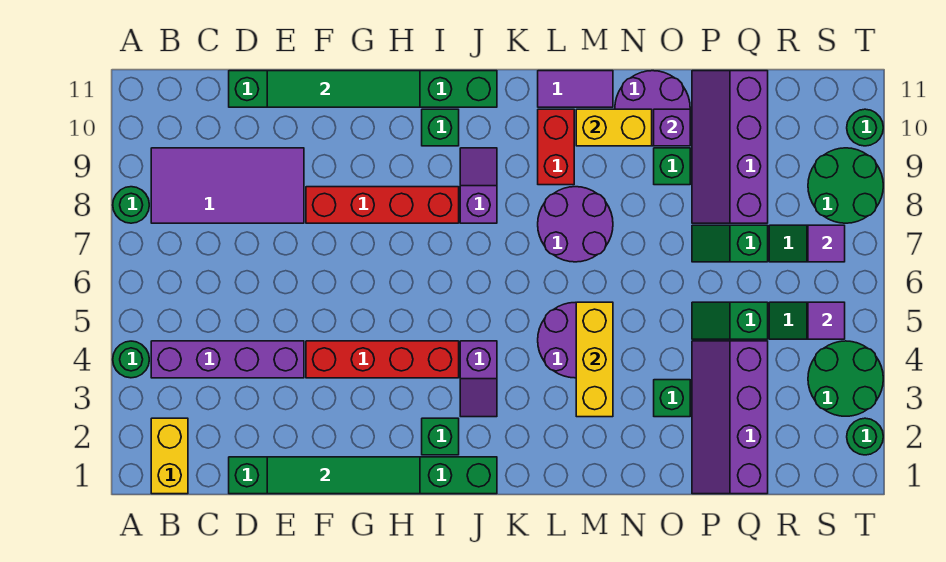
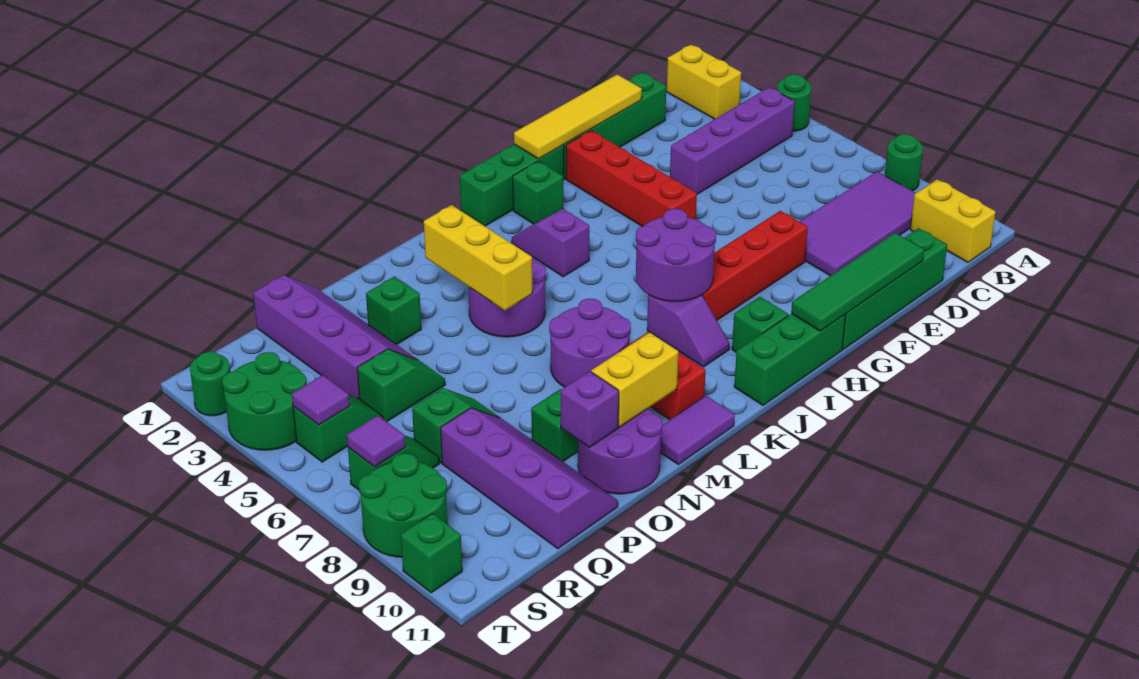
none -> yellow 1x2 brick [910,179,996,262]
green 1x4 tile [267,457,420,494] -> yellow 1x4 tile [514,75,642,159]
red 1x4 brick [306,341,459,378] -> red 1x4 brick turned to [566,131,697,226]
none -> purple 2x2 round brick [636,209,716,302]
green 1x1 round brick [847,109,883,146] -> green 1x1 brick [401,513,462,593]

